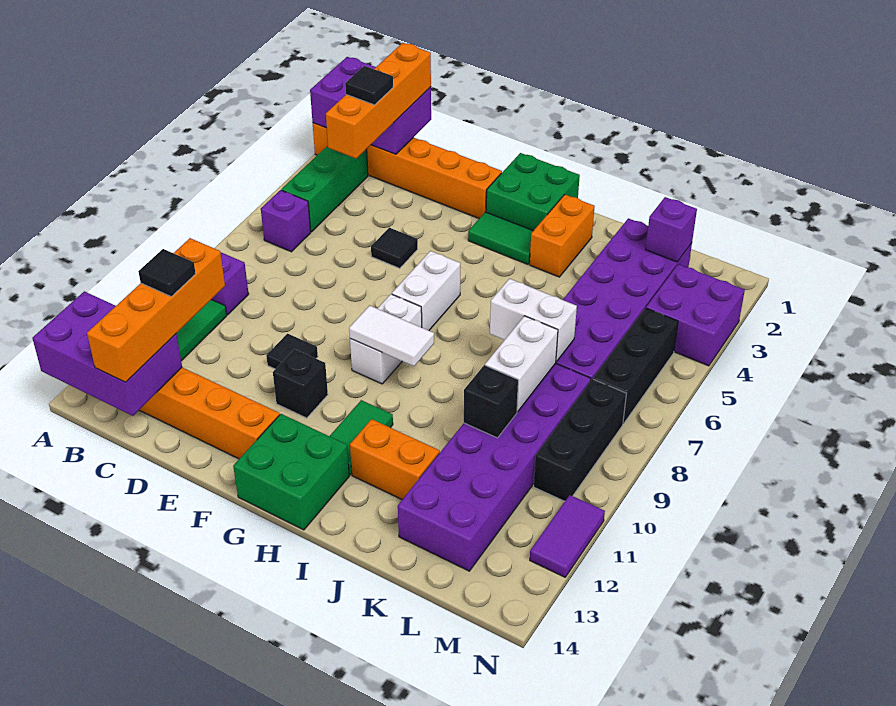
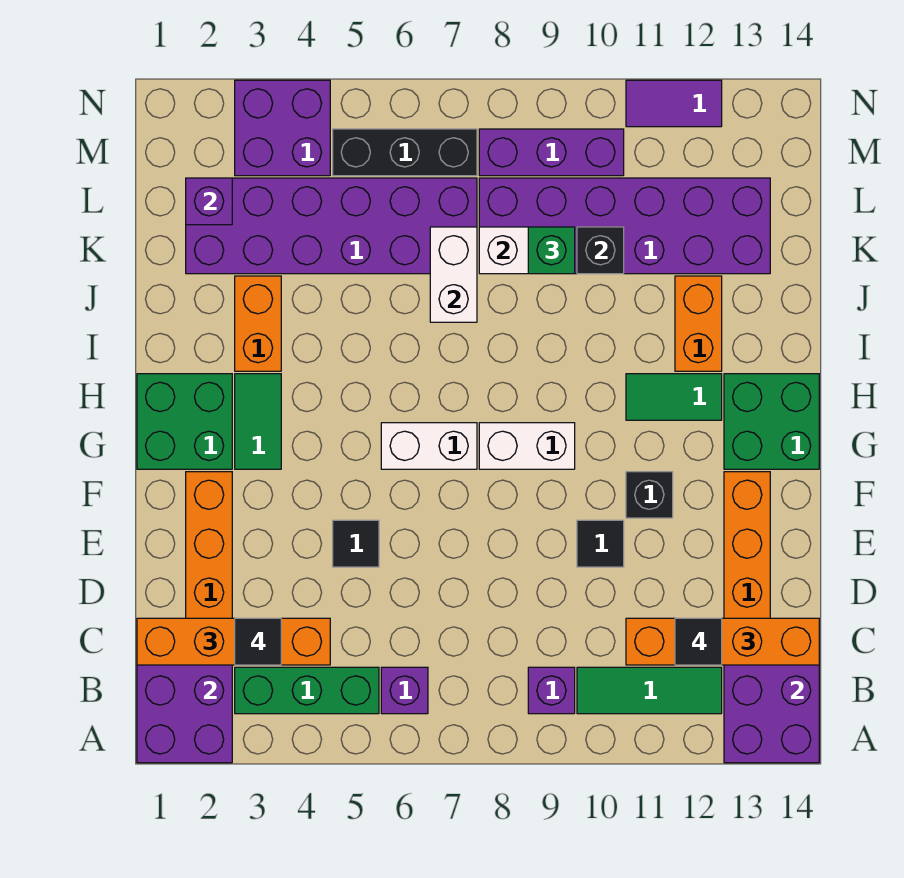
white 1x2 tile [349,305,434,366] -> none
orange 1x2 brick [530,195,595,277] -> orange 1x2 brick turned to [235,276,281,371]
none -> green 1x1 brick [528,227,575,274]
black 1x3 brick [534,379,626,501] -> purple 1x3 brick [479,129,624,176]

